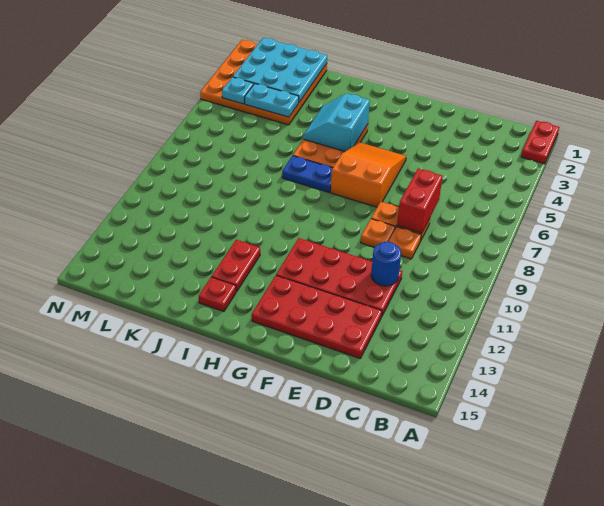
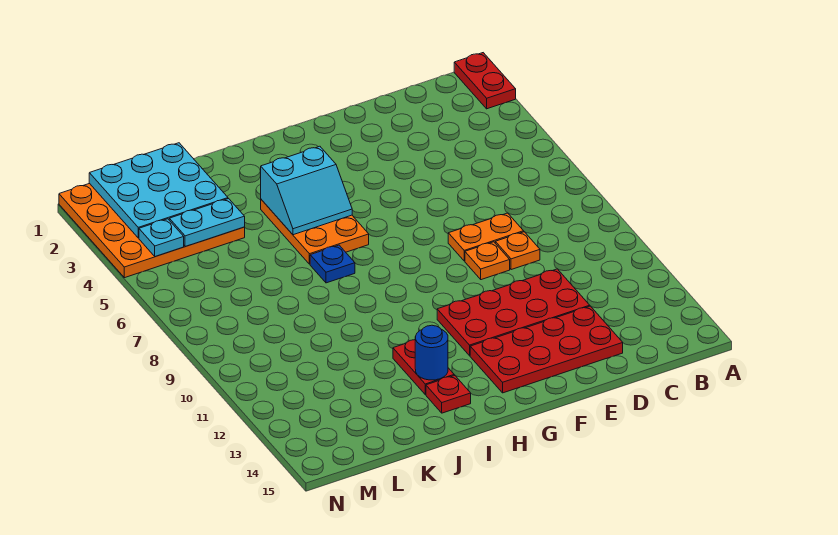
red 1x2 brick [397,169,442,233] -> none
blue 1x1 round brick [371,241,401,286] -> blue 1x1 round brick moved to [415,325,448,380]
orange 2x3 slope [331,142,406,207] -> none
cyan 2x2 slope [303,93,370,151] -> cyan 2x2 slope turned to [261,146,352,235]
blue 1x2 plate [282,156,333,193] -> blue 1x1 plate [310,245,355,283]

